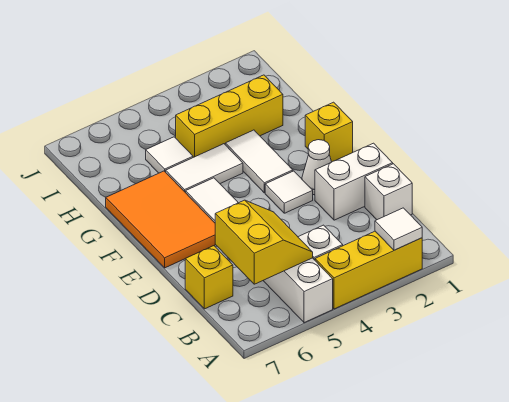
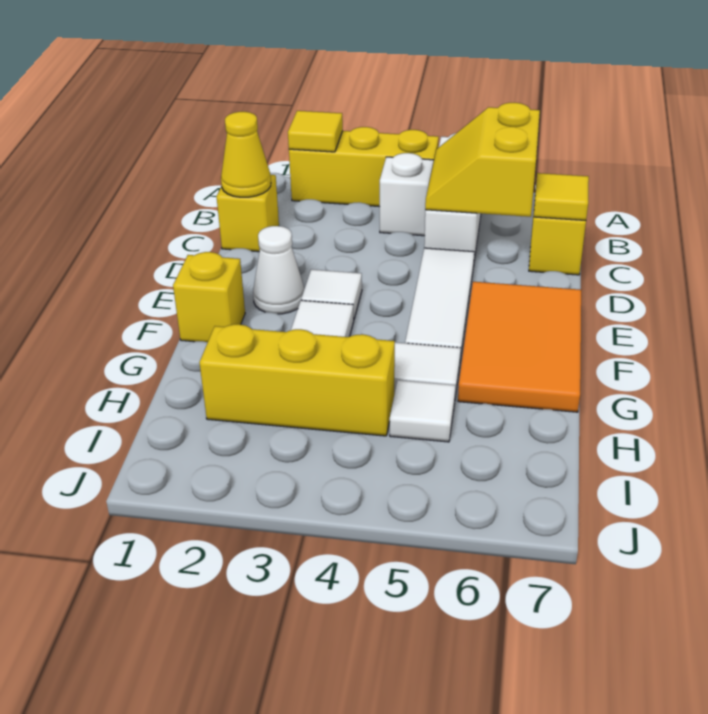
white 1x1 tile [375,208,422,250] -> yellow 1x1 tile [288,111,343,152]
white 1x1 brick [365,164,412,220] -> yellow 1x1 brick [217,175,279,252]
none -> yellow 1x1 cone [221,112,271,197]
none -> yellow 1x1 tile [534,173,589,220]
white 1x2 brick [315,143,393,220] -> none

